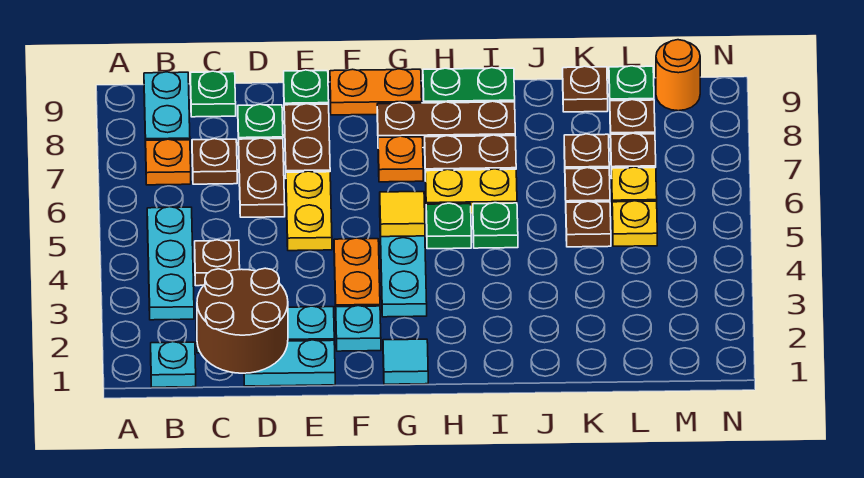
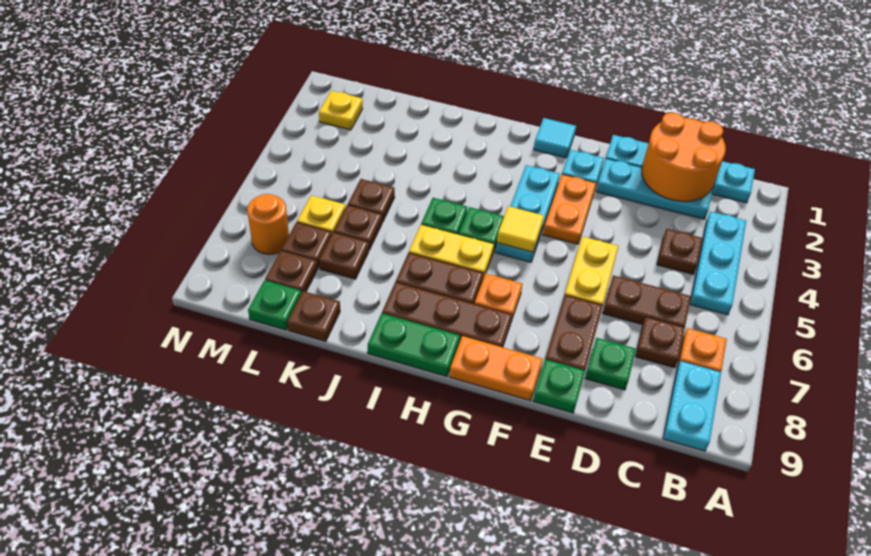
brown 2x2 round brick [197,268,288,374] -> orange 2x2 round brick [642,113,726,202]
green 1x1 plate [190,71,236,117] -> none
brown 1x2 plate [239,138,285,217] -> brown 1x2 plate turned to [603,275,691,327]
yellow 1x1 plate [612,201,657,246] -> yellow 1x1 plate moved to [319,91,363,130]
orange 1x1 round brick [656,40,700,111] -> orange 1x1 round brick moved to [247,194,289,255]

